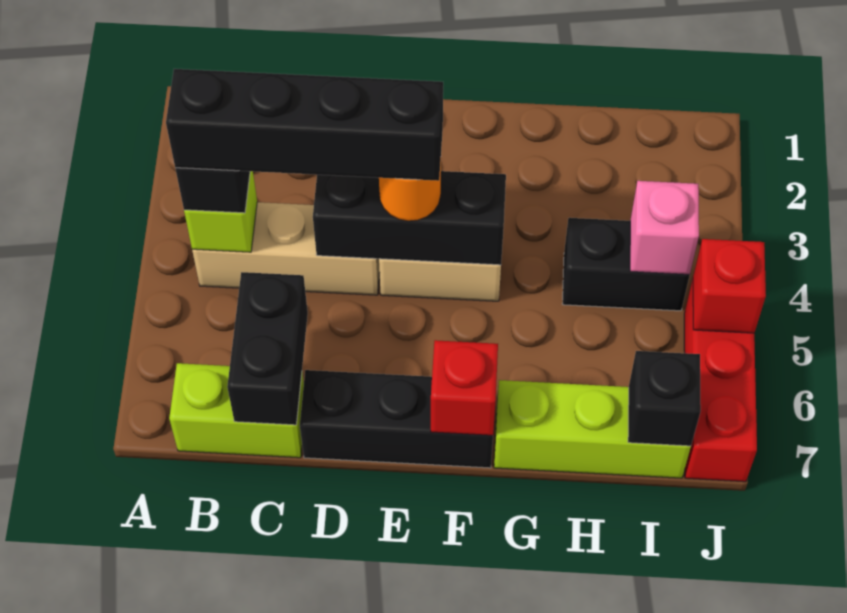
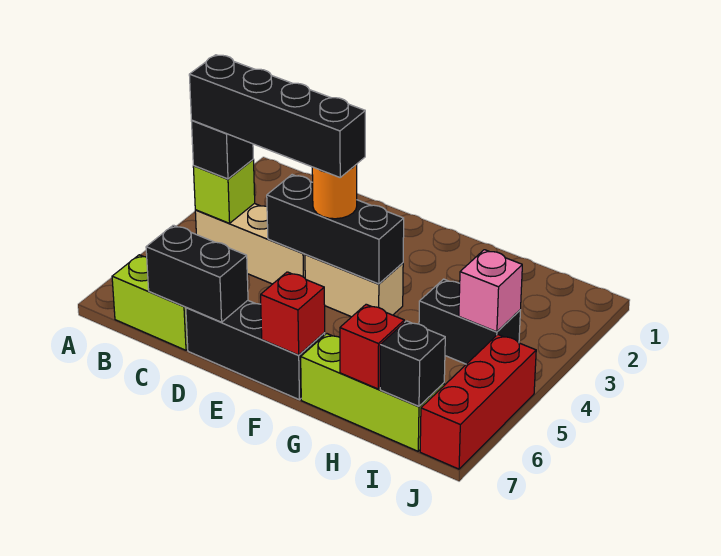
black 1x2 brick [227,272,308,425] -> black 1x2 brick turned to [146,225,248,322]
red 1x1 brick [693,239,766,333] -> red 1x1 brick moved to [340,304,404,389]

